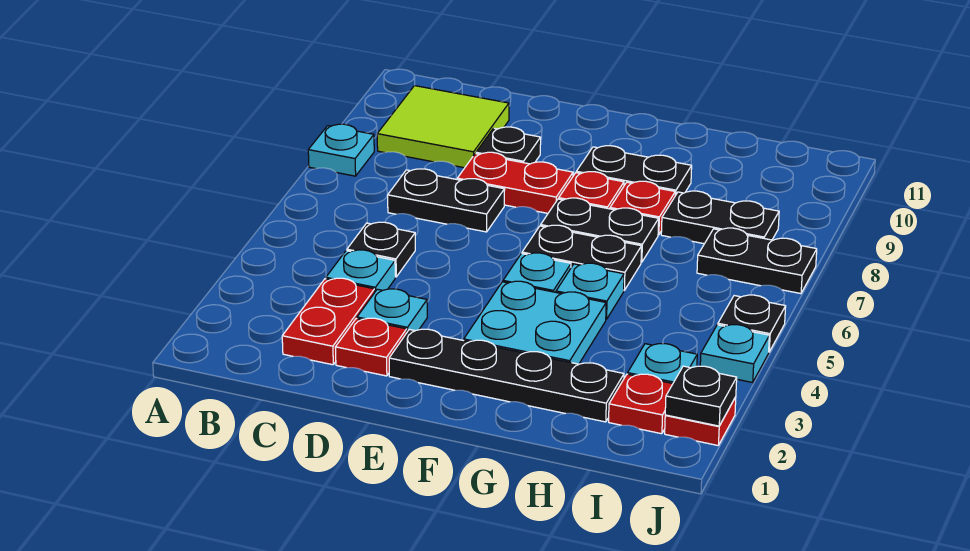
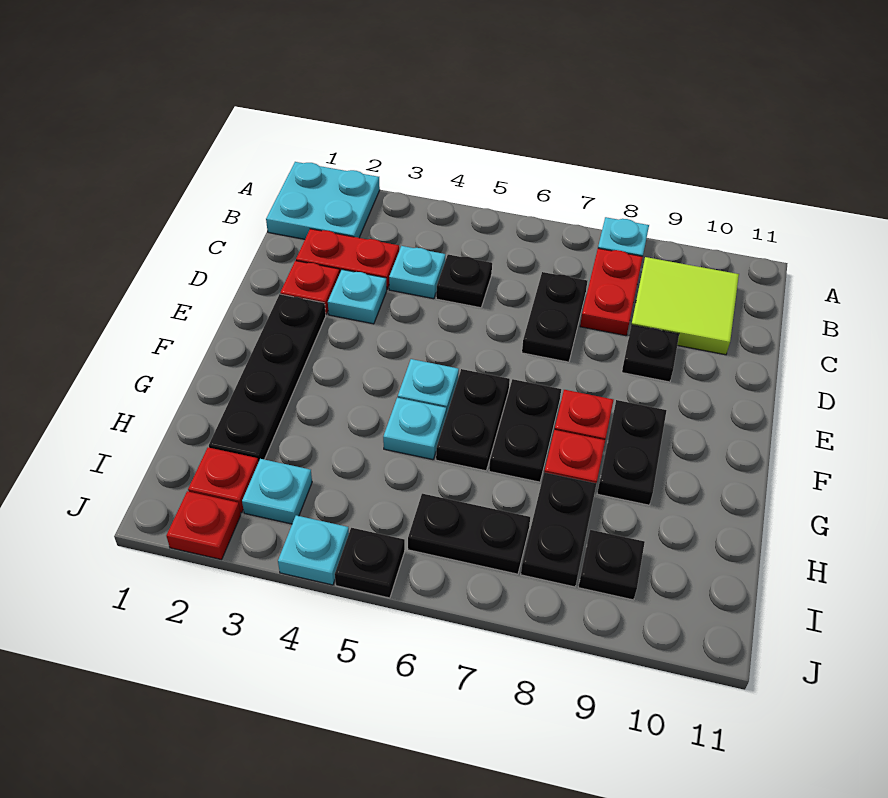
red 1x2 plate [457,152,573,213] -> red 1x2 plate moved to [580,248,643,336]
cyan 2x2 plate [464,281,606,364] -> cyan 2x2 plate moved to [266,162,380,239]
black 1x2 plate [697,228,817,294] -> black 1x2 plate turned to [408,494,530,574]
black 1x1 plate [665,366,737,426] -> black 1x1 plate moved to [578,530,645,600]

